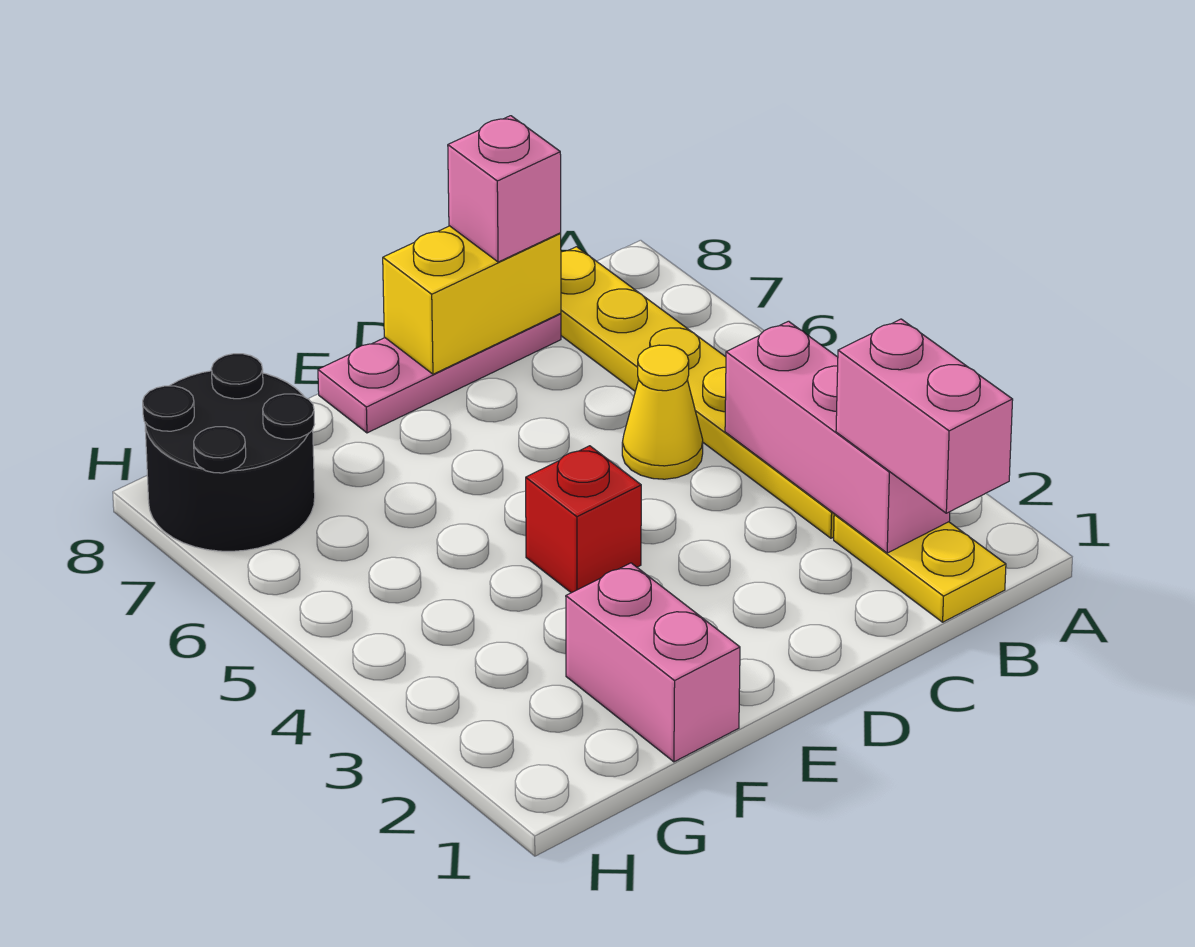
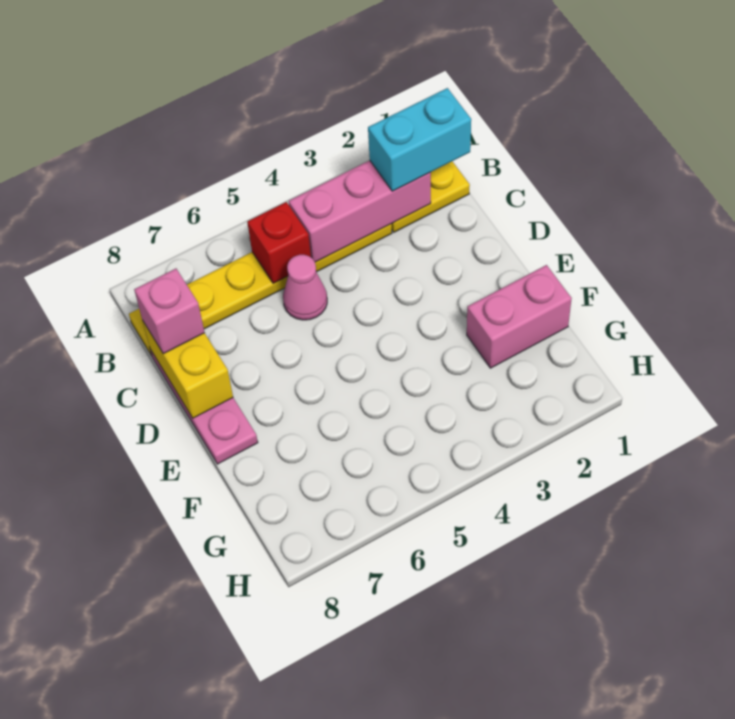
pink 1x2 brick [836,319,1013,513] -> cyan 1x2 brick [368,88,471,191]
yellow 1x1 cone [622,345,703,479] -> pink 1x1 cone [283,255,327,320]
red 1x1 brick [526,446,641,593] -> red 1x1 brick moved to [247,202,311,284]
black 2x2 round brick [143,354,315,551] -> none

